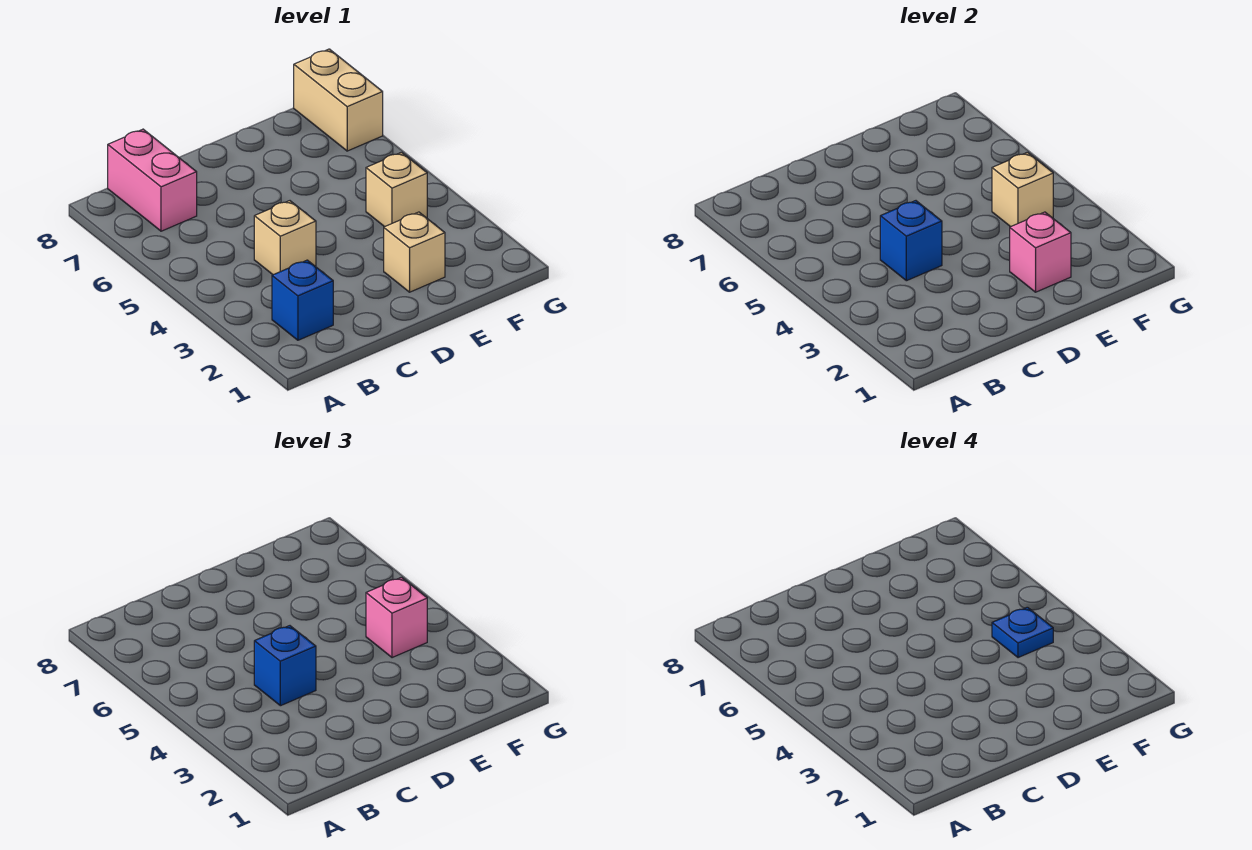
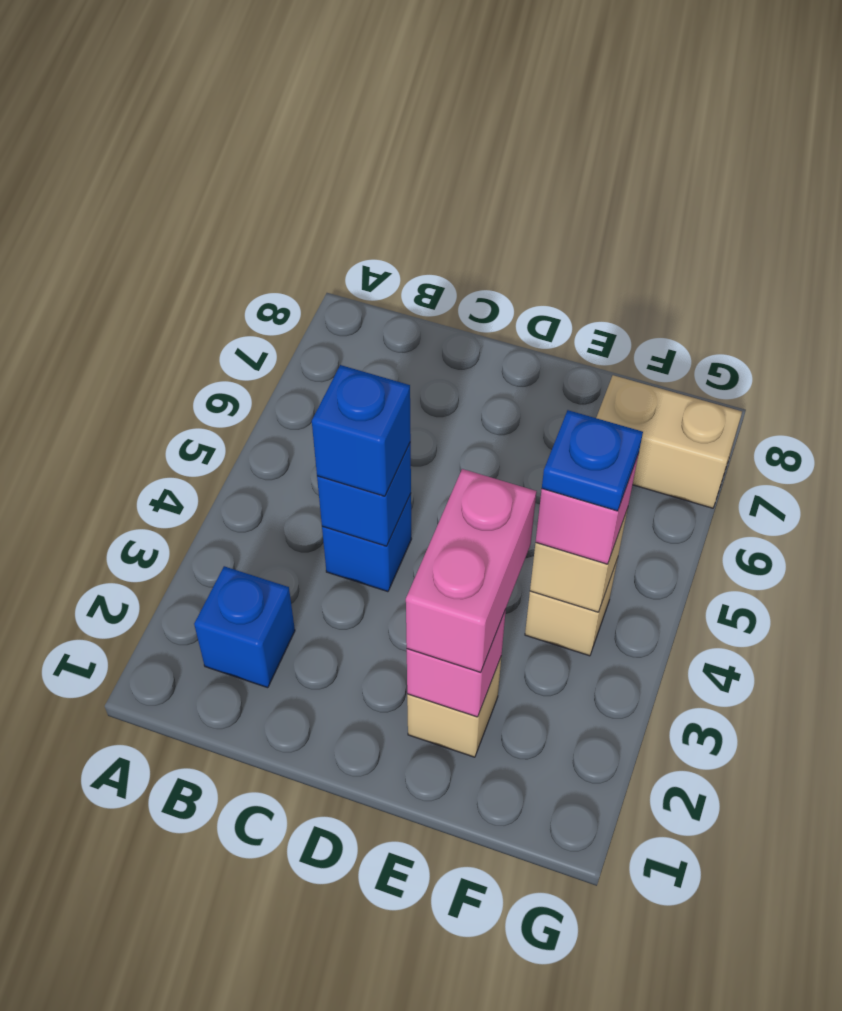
pink 1x2 brick [108,129,197,231] -> pink 1x2 brick moved to [406,469,536,672]
tan 1x1 brick [254,201,316,275] -> blue 1x1 brick [322,494,411,592]
tan 1x2 brick [294,49,383,151] -> tan 1x2 brick turned to [596,375,742,508]

